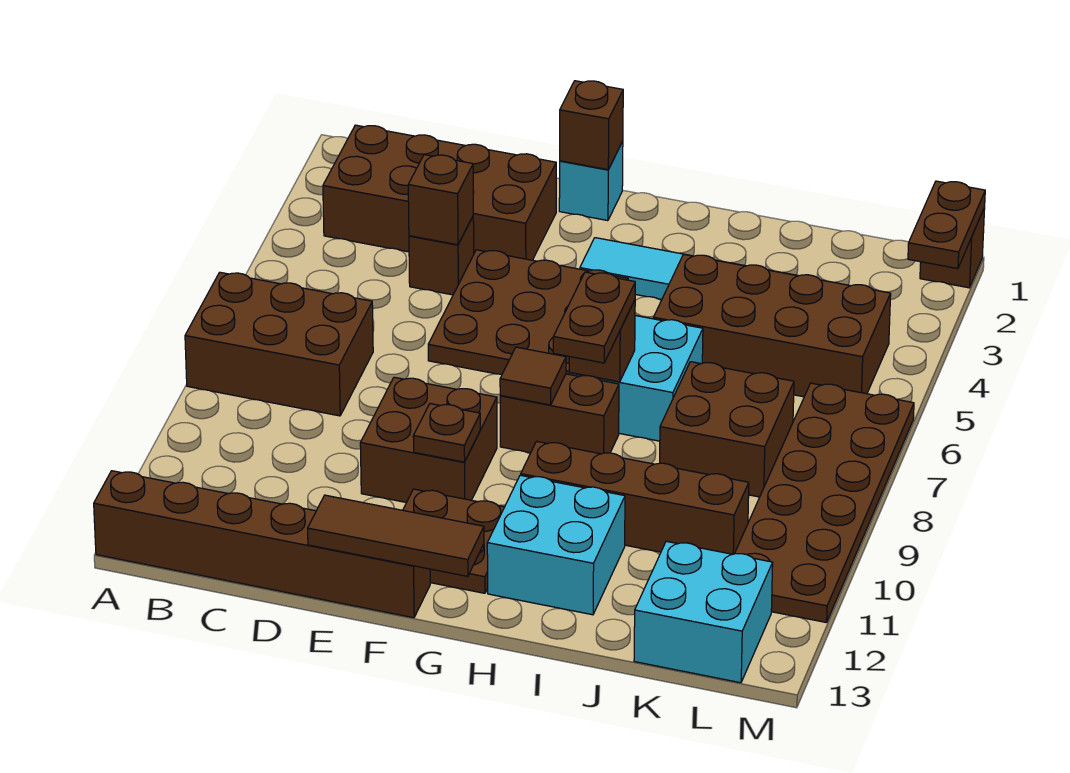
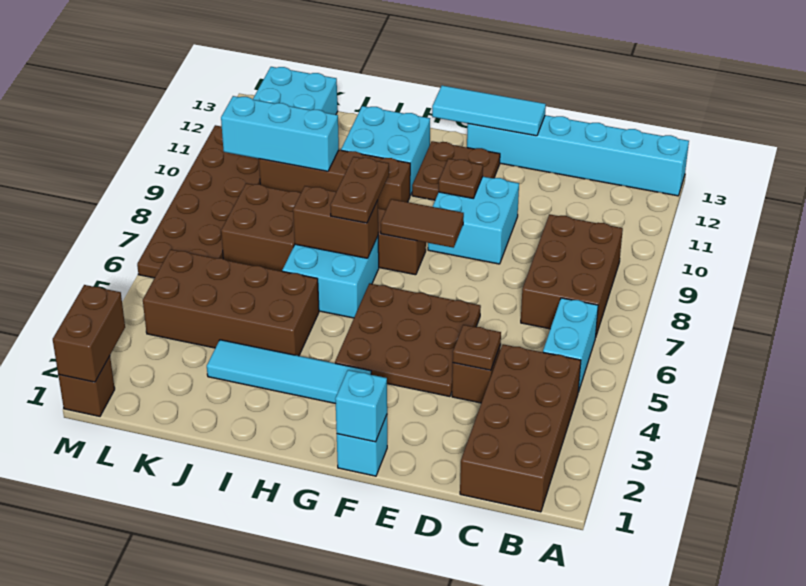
brown 2x3 brick [185,272,373,416] -> brown 2x3 brick turned to [521,214,623,335]
brown 1x6 brick [94,471,430,618] -> cyan 1x6 brick [467,115,689,196]
brown 2x4 brick [323,125,556,260] -> brown 2x4 brick turned to [460,344,581,512]
none -> cyan 1x2 brick [543,298,598,392]
brown 1x1 brick [408,155,473,245] -> brown 1x1 plate [453,325,501,370]
brown 2x2 brick [360,377,497,502] -> cyan 2x2 brick [428,176,519,264]
brown 1x3 tile [308,495,484,576] -> cyan 1x3 tile [432,85,546,136]
brown 1x1 brick [560,81,623,170] -> cyan 1x1 brick [335,370,387,442]
brown 1x1 tile [500,347,566,405] -> brown 1x2 tile [381,199,464,248]
brown 1x1 brick [569,300,635,382] -> brown 1x2 brick [293,186,378,258]
none -> cyan 1x3 brick [221,96,339,171]
brown 1x2 plate [908,181,985,269] -> brown 1x2 brick [53,285,125,382]

